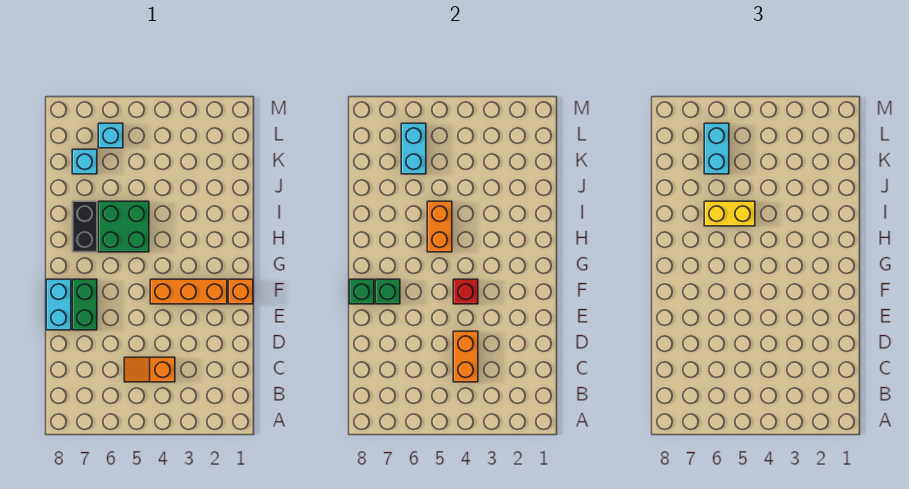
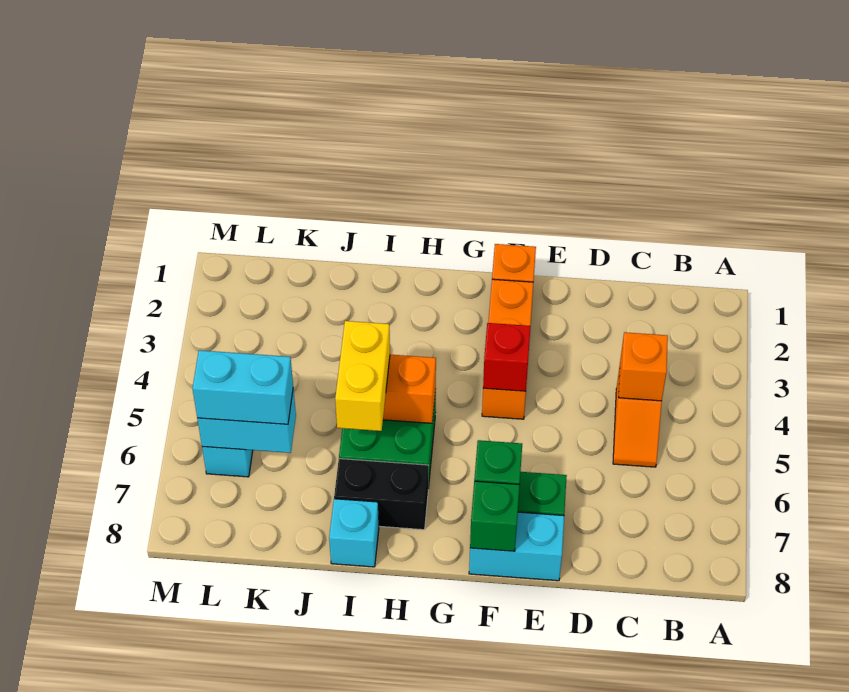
orange 1x2 brick [453,331,478,382] -> orange 1x1 brick [619,332,668,401]
cyan 1x1 brick [72,149,97,174] -> cyan 1x1 brick moved to [329,499,379,567]

